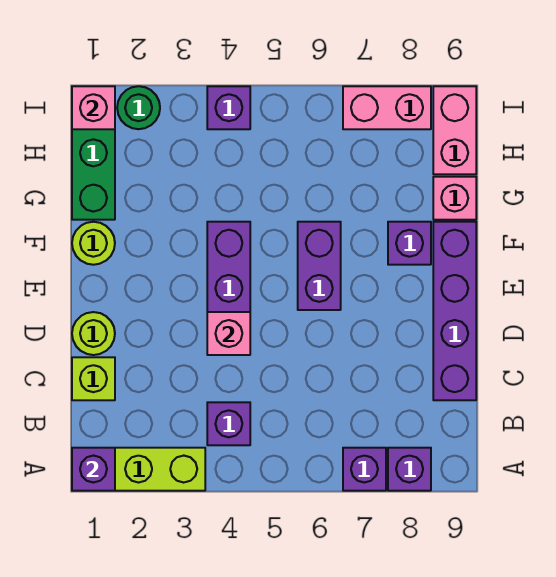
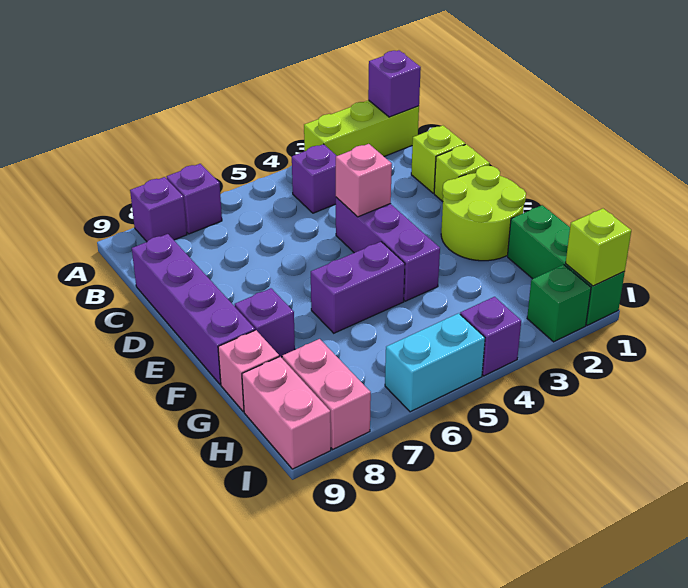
lime 1x1 round brick [72,312,115,355] -> lime 1x1 brick [434,144,490,202]
purple 1x2 brick [298,222,341,310] -> purple 1x2 brick turned to [311,242,405,333]
lime 1x1 round brick [72,222,115,265] -> lime 2x2 round brick [441,166,526,261]
pink 1x1 brick [72,86,115,129] -> lime 1x1 brick [566,209,631,286]
green 1x1 round brick [117,86,160,129] -> green 1x1 brick [527,265,591,342]
none -> cyan 1x2 brick [385,313,485,412]
pink 1x2 brick [343,86,431,129] -> pink 1x2 brick turned to [282,339,371,449]

